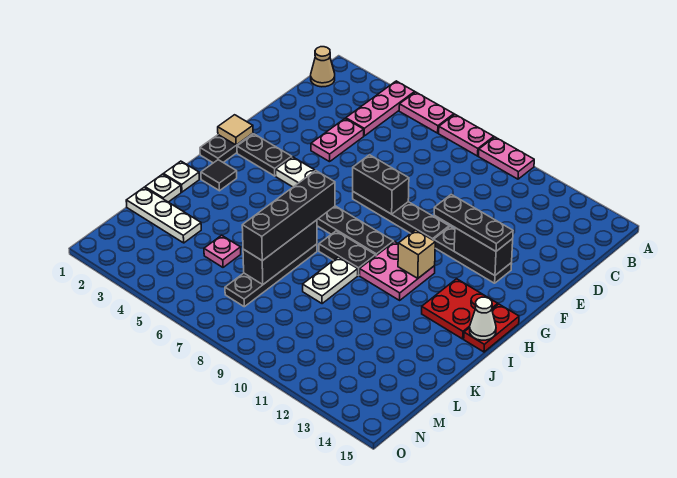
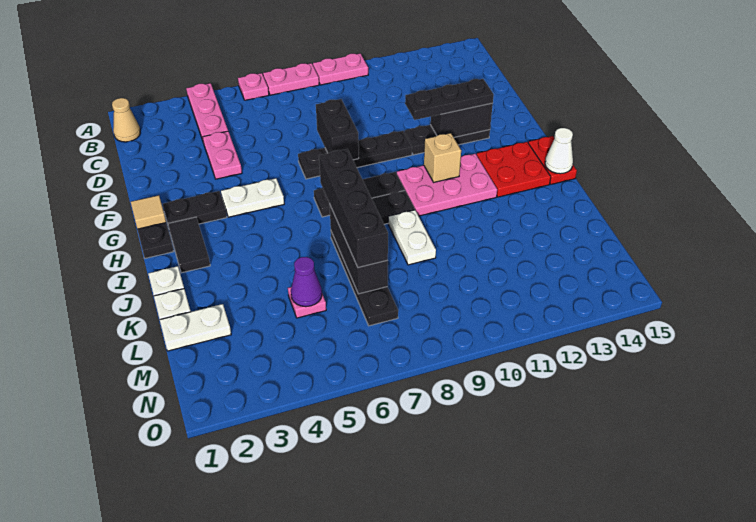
pink 1x2 plate [399,92,454,133] -> pink 1x1 plate [238,73,269,100]
black 1x2 brick [353,155,409,214] -> black 1x2 brick turned to [316,99,359,160]
pink 2x2 plate [359,242,435,300] -> pink 2x3 plate [397,154,497,216]
black 1x1 tile [201,160,237,191] -> black 1x2 tile [168,217,210,273]
white 1x3 plate [126,188,201,243] -> white 1x2 plate [160,304,231,351]
none -> purple 1x1 cone [291,257,322,307]

